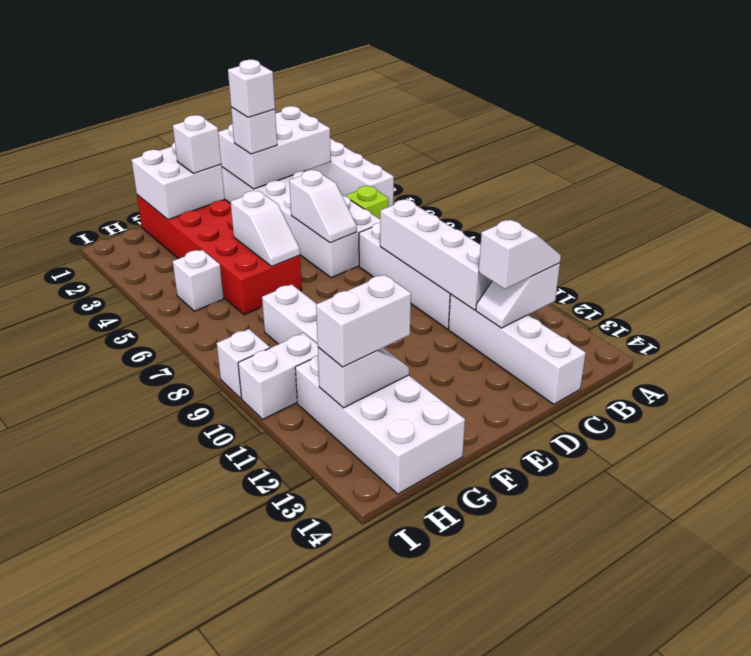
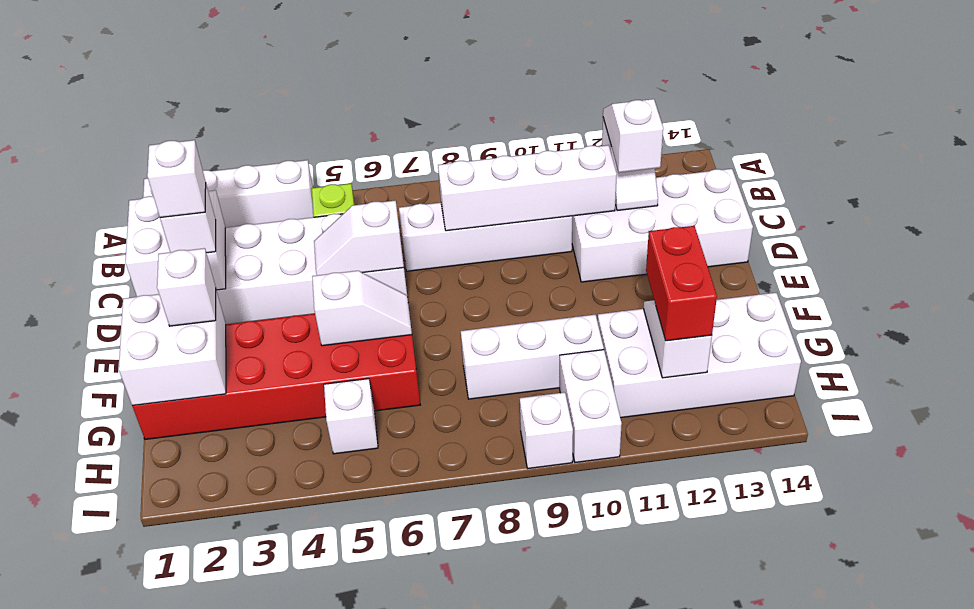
white 2x3 brick [218,106,331,189] -> white 2x2 brick [125,190,226,297]
white 1x4 brick [449,295,586,404] -> white 2x4 brick [572,169,753,282]
white 1x2 slope [289,170,357,243] -> white 1x2 slope turned to [314,201,404,275]
white 1x2 brick [316,275,411,367] -> red 1x2 brick [646,226,717,341]

